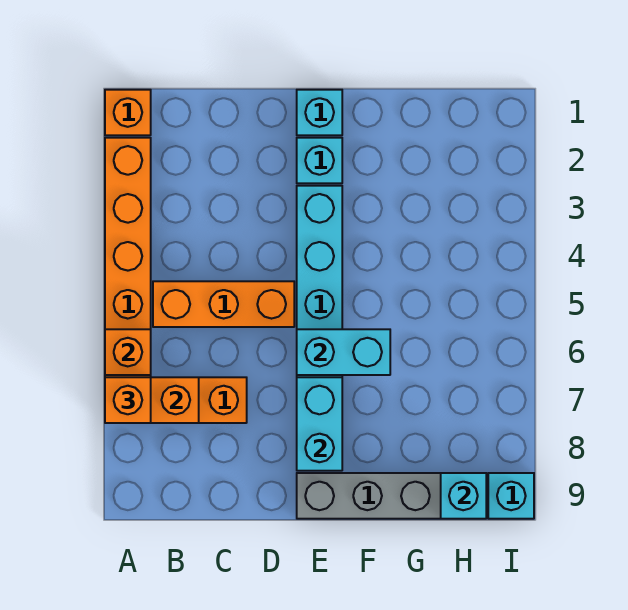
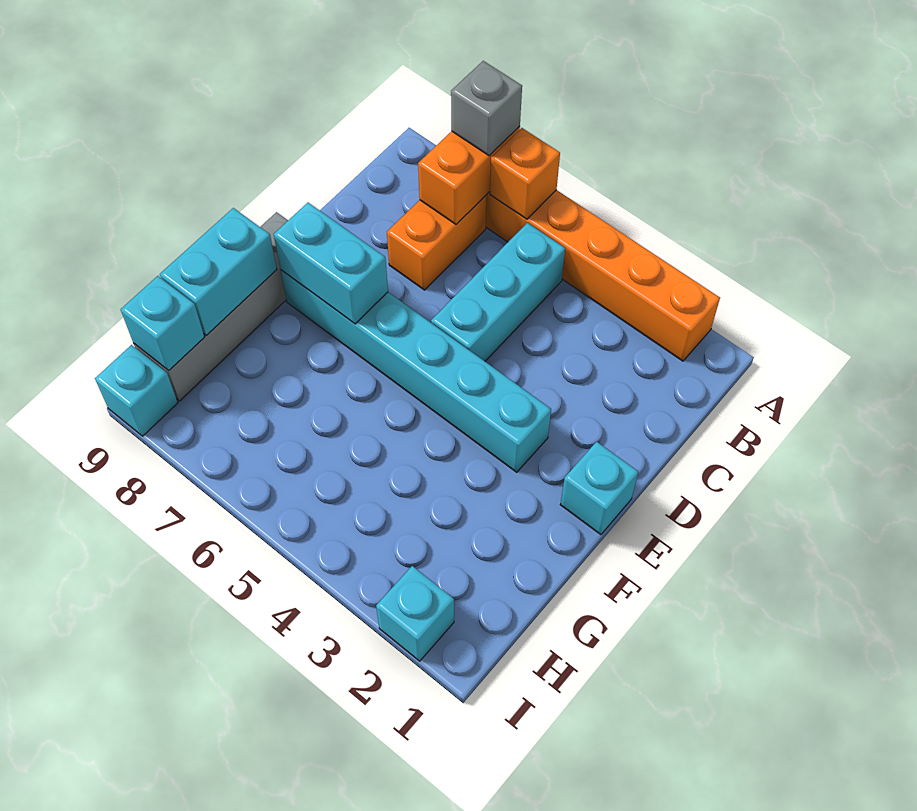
orange 1x1 brick [105,90,151,135] -> none
orange 1x1 brick [105,377,151,423] -> grey 1x1 brick [451,61,522,156]
orange 1x3 brick [153,281,294,327] -> cyan 1x3 brick [431,223,565,361]
cyan 1x1 brick [297,138,342,183] -> cyan 1x1 brick moved to [376,566,454,661]
cyan 1x2 brick [297,329,390,375] -> cyan 1x2 brick moved to [160,208,277,335]

